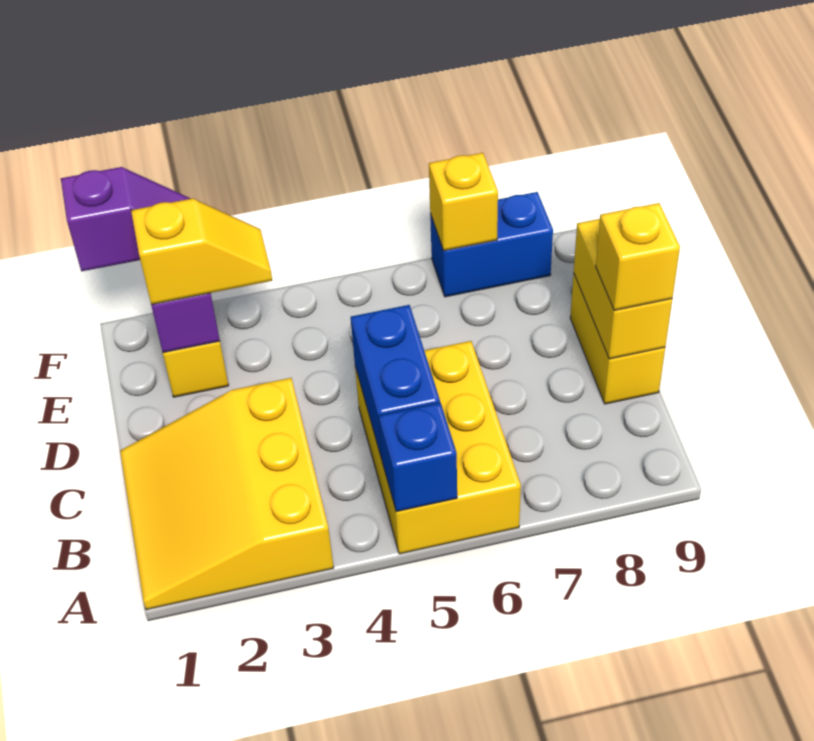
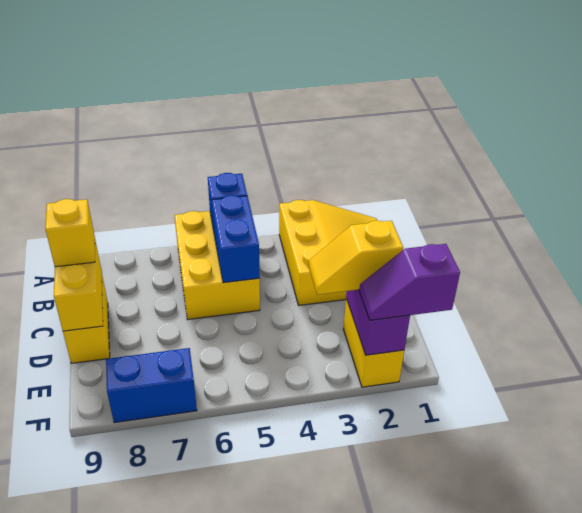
yellow 1x1 brick [429,153,498,251] -> none

